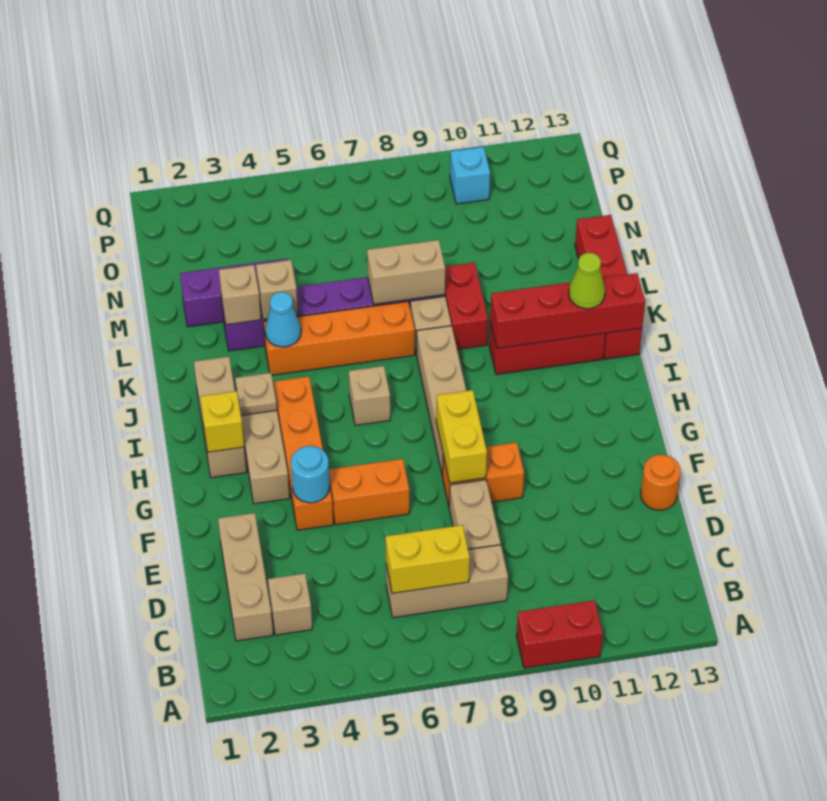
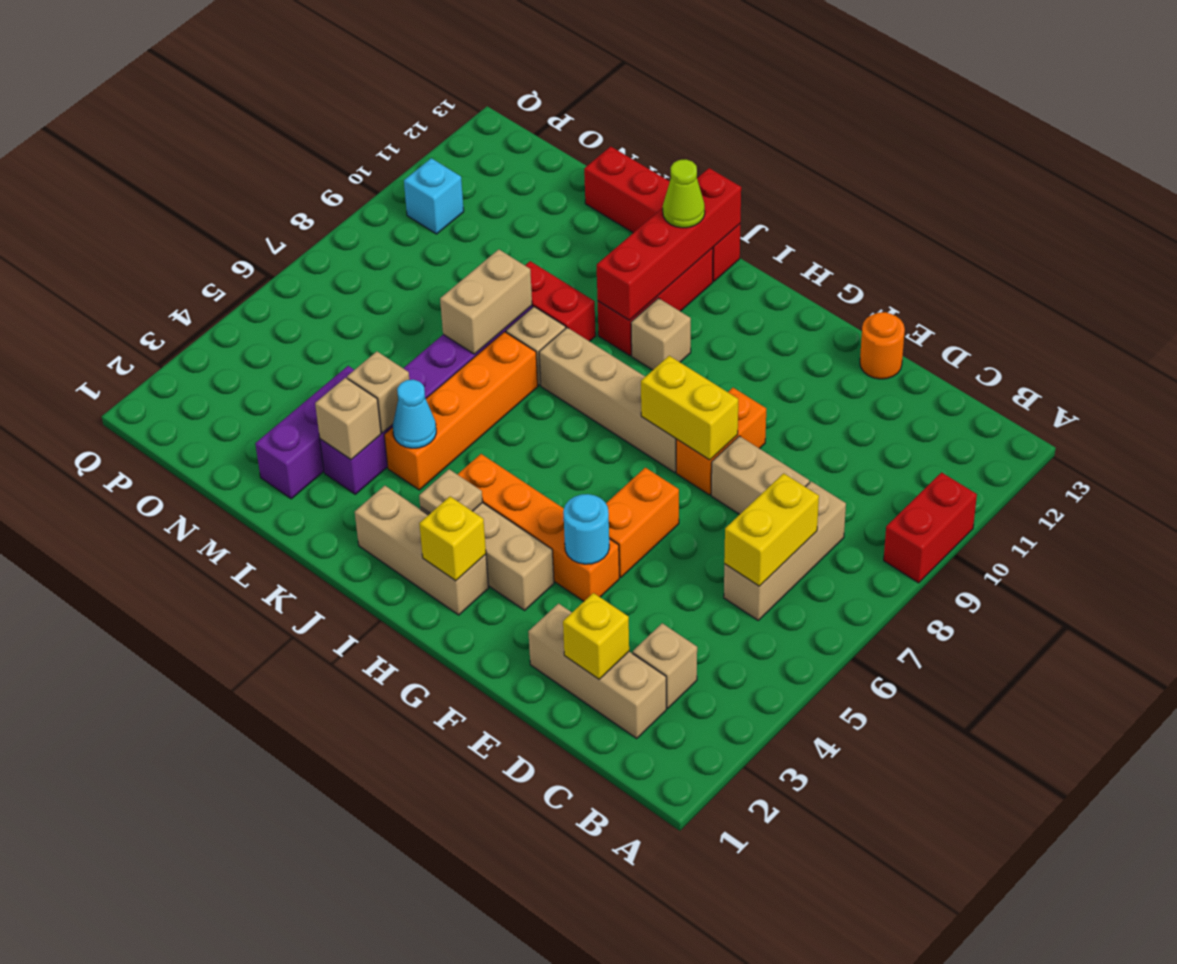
none -> yellow 1x1 brick [563,593,629,679]
tan 1x1 brick [349,366,390,425] -> tan 1x1 brick moved to [631,298,691,370]

